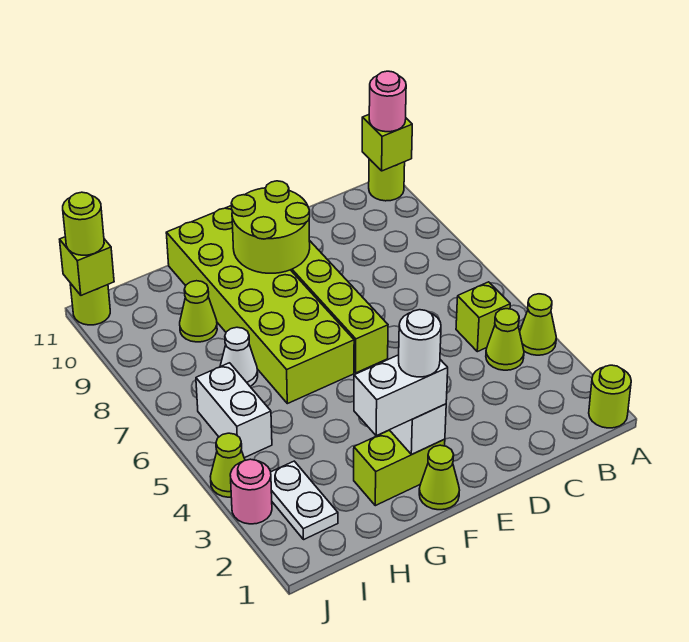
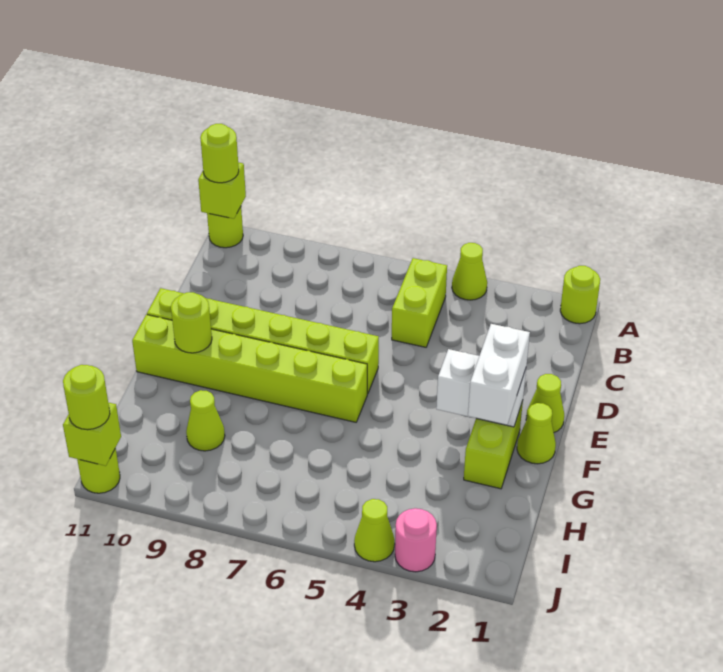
pink 1x1 round brick [369,71,406,132] -> lime 1x1 round brick [200,124,239,183]
lime 1x1 cone [486,309,524,370] -> lime 1x1 cone moved to [526,374,564,432]
lime 1x1 brick [456,282,510,352] -> lime 1x2 brick [392,258,447,347]
lime 2x2 round brick [231,181,310,273] -> lime 1x1 round brick [171,292,212,353]
white 1x1 round brick [399,310,441,377] -> none
lime 2x6 brick [166,205,354,404] -> lime 1x6 brick [132,315,367,422]
white 1x1 cone [220,327,258,386] -> none
white 1x2 plate [271,461,338,539] -> none
white 1x2 brick [196,363,272,458] -> none

